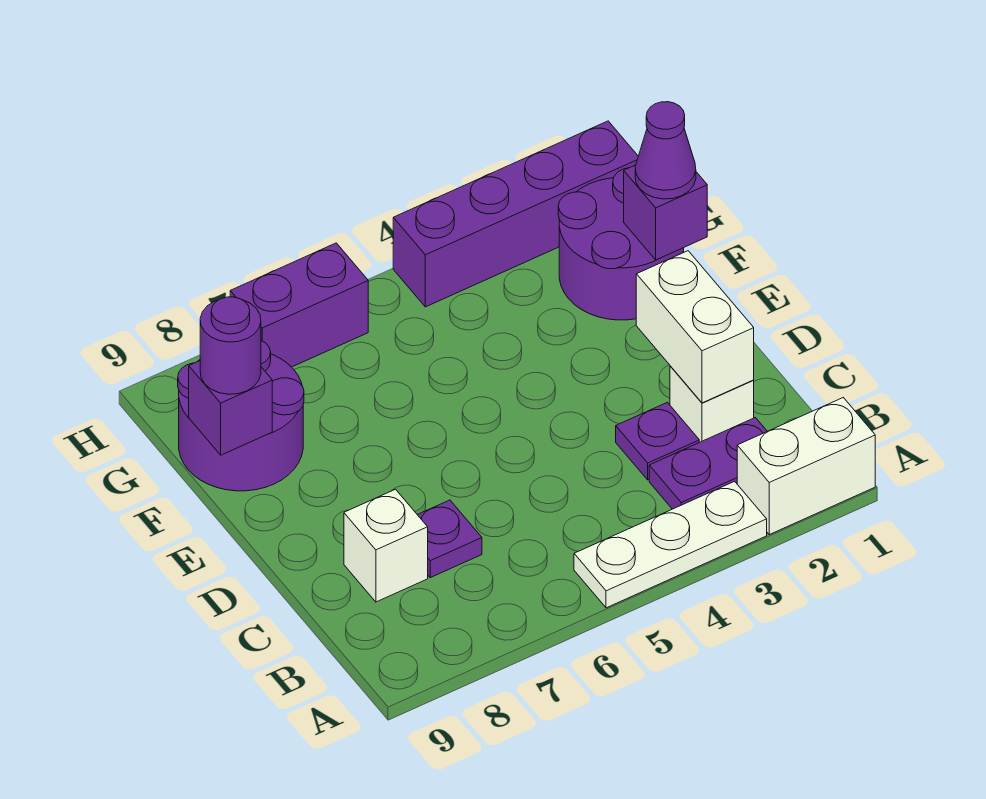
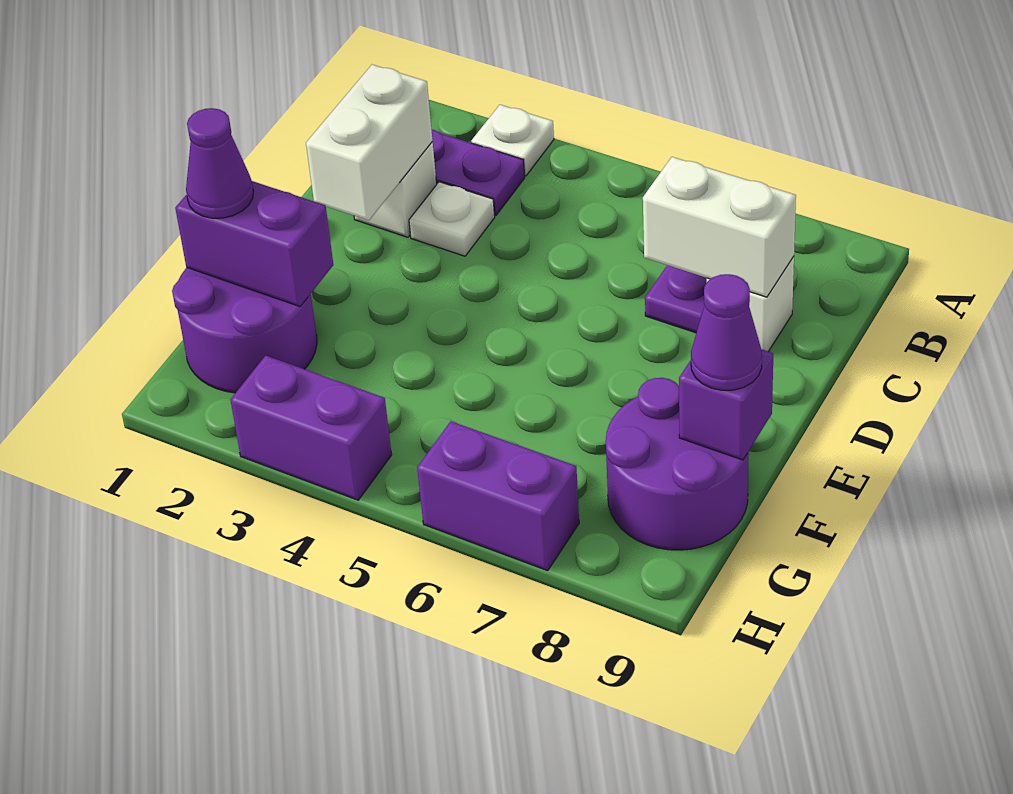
white 1x2 brick [737,398,875,535] -> white 1x2 brick moved to [643,157,796,297]
white 1x3 plate [574,482,767,608] -> white 1x1 plate [471,105,554,176]
purple 1x1 plate [616,402,699,480] -> white 1x1 plate [409,182,495,256]
purple 1x1 brick [624,165,707,260] -> purple 1x2 brick [175,181,333,306]
purple 1x1 round brick [200,297,261,394] -> purple 1x1 cone [691,274,762,390]
purple 1x4 brick [393,121,638,307] -> purple 1x2 brick [231,356,392,500]

